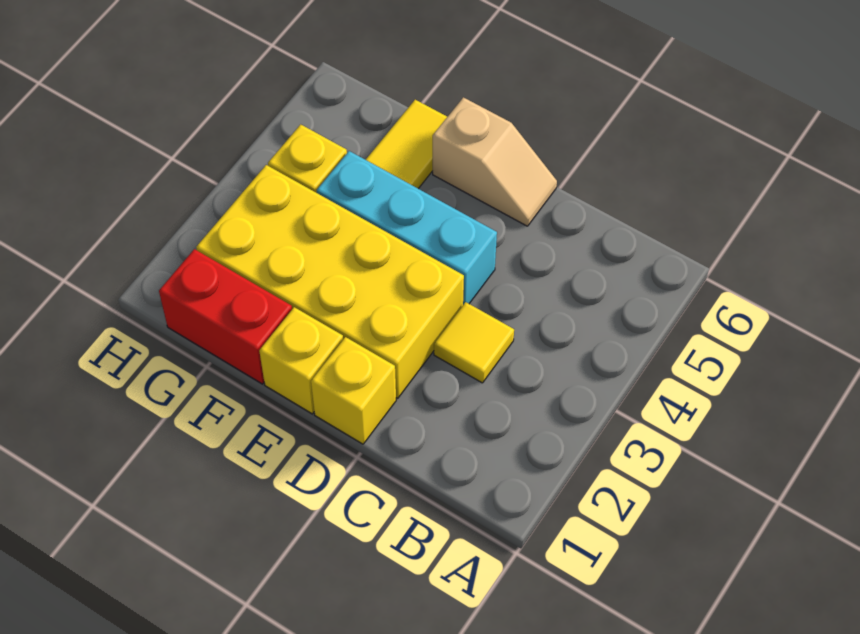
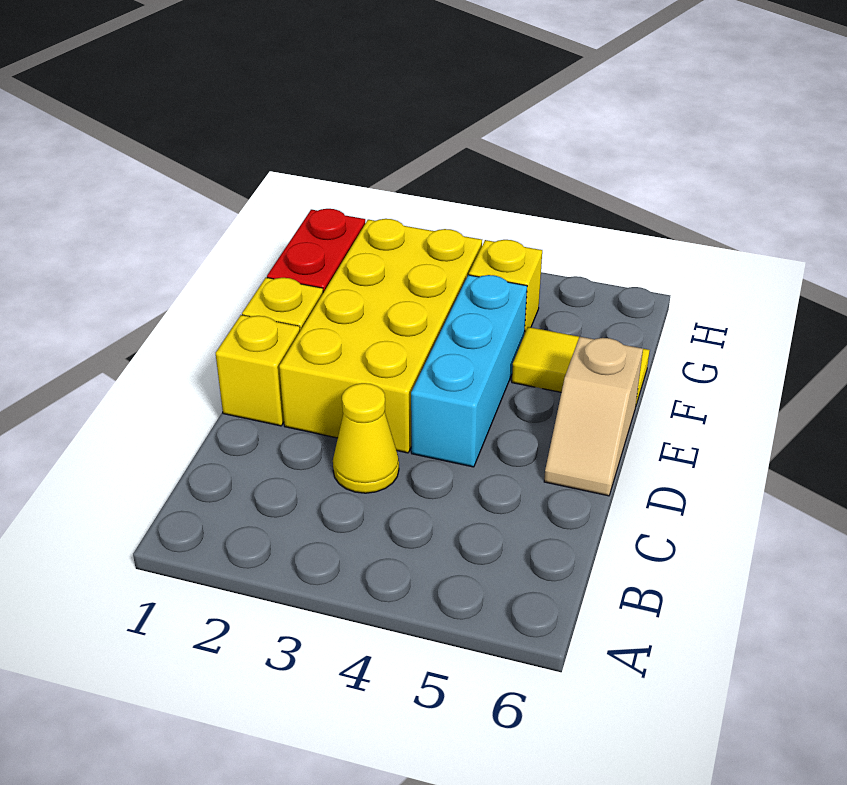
yellow 1x1 tile [434,302,514,383] -> yellow 1x1 cone [333,383,399,493]

